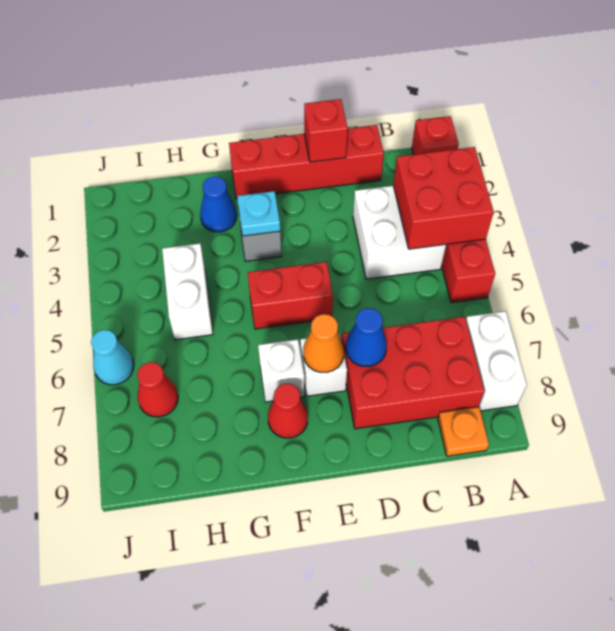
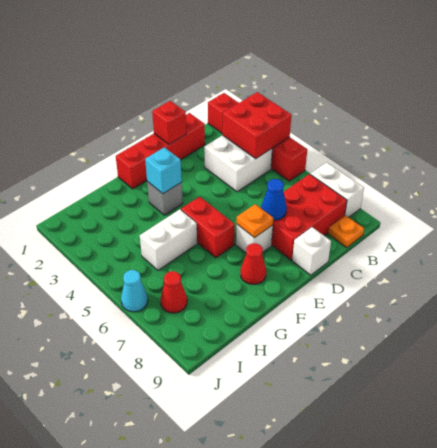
red 1x2 brick [248,262,333,329] -> red 1x2 brick turned to [181,197,235,258]
orange 1x1 cone [303,314,344,372] -> orange 1x1 plate [237,204,273,238]
cyan 1x1 plate [237,191,280,236] -> cyan 1x1 brick [145,147,182,194]
white 1x1 brick [258,339,305,402] -> white 1x1 brick moved to [292,227,331,275]
blue 1x1 cone [200,176,237,232] -> none
white 1x2 brick [162,243,213,340] -> white 1x2 brick turned to [140,209,197,270]

